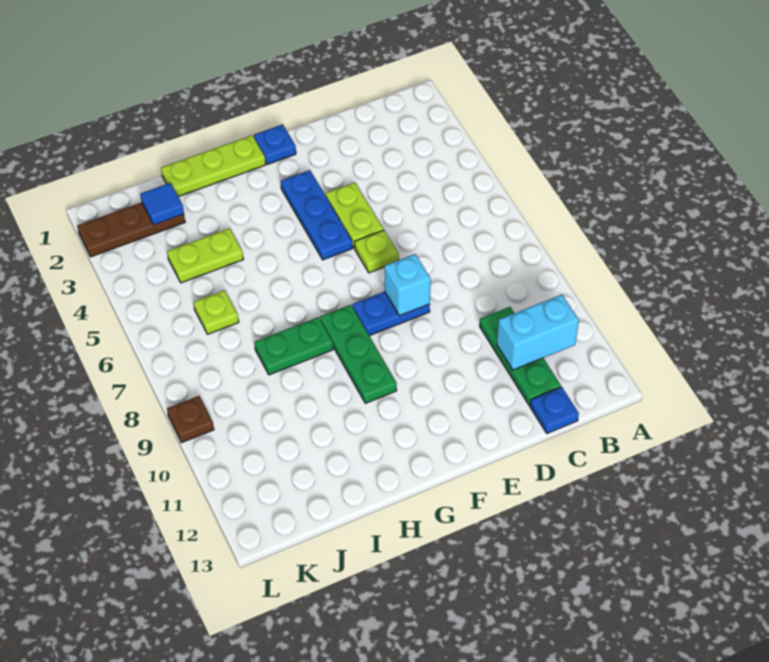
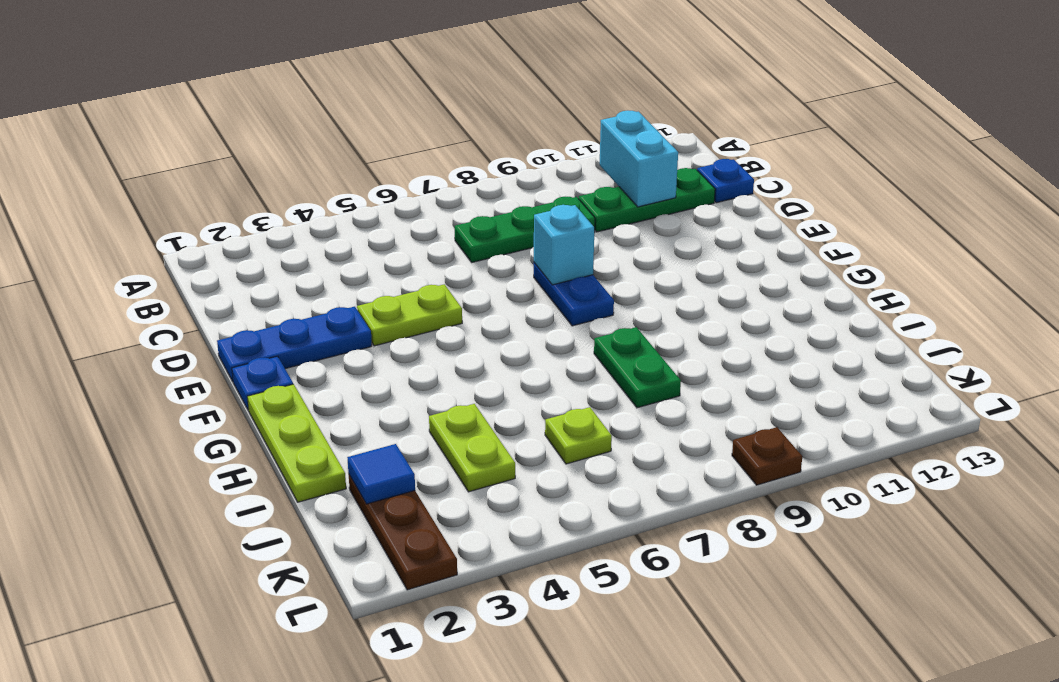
lime 1x1 plate [355,230,399,273] -> none
blue 1x3 plate [281,170,352,260] -> blue 1x3 plate moved to [217,307,372,381]
green 1x3 plate [320,305,397,403] -> green 1x3 plate moved to [455,197,595,262]

